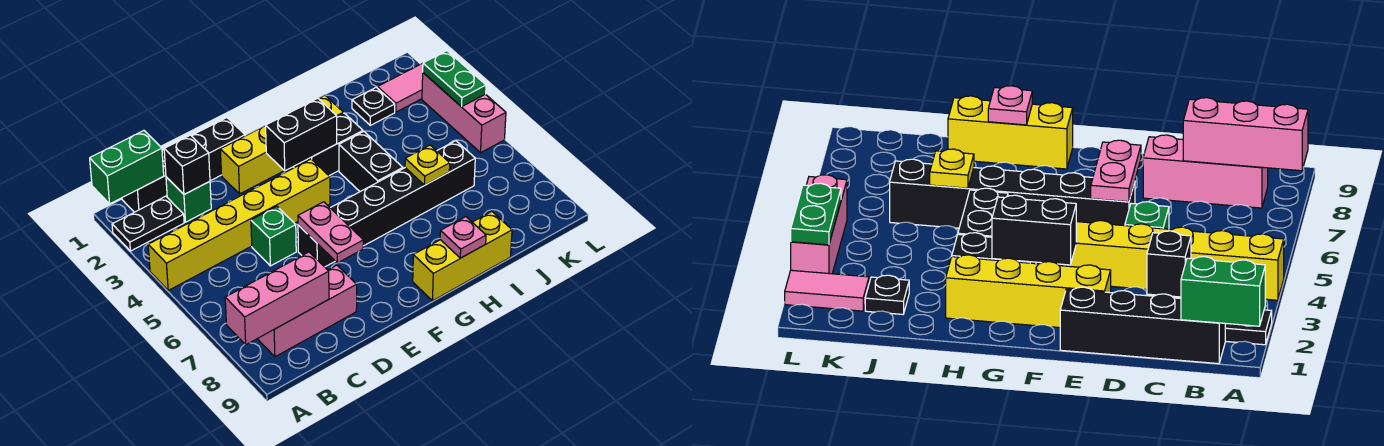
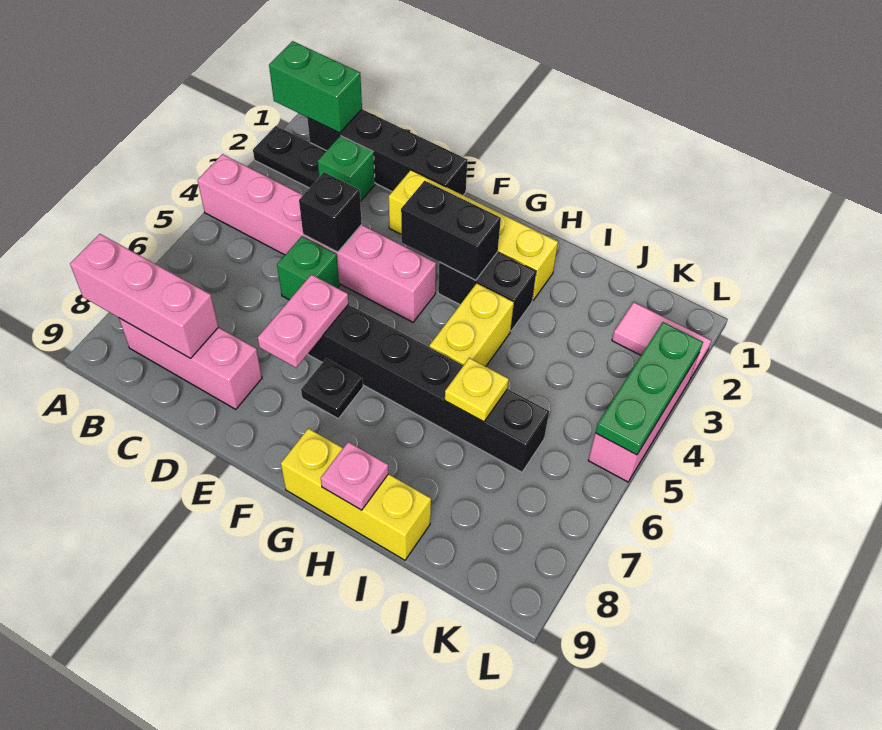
yellow 1x6 brick [148,159,330,290] -> pink 1x6 brick [198,154,436,322]
black 1x1 brick [164,135,210,194] -> black 1x1 brick moved to [299,172,362,252]
black 1x2 brick [339,131,403,192] -> yellow 1x2 brick [429,283,514,366]
black 1x1 plate [352,87,395,125] -> black 1x1 plate moved to [301,358,363,418]
green 1x2 plate [423,51,486,107] -> green 1x3 plate [596,322,703,455]

